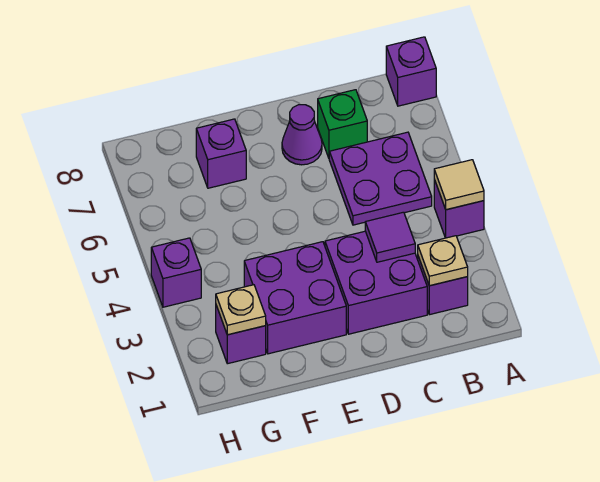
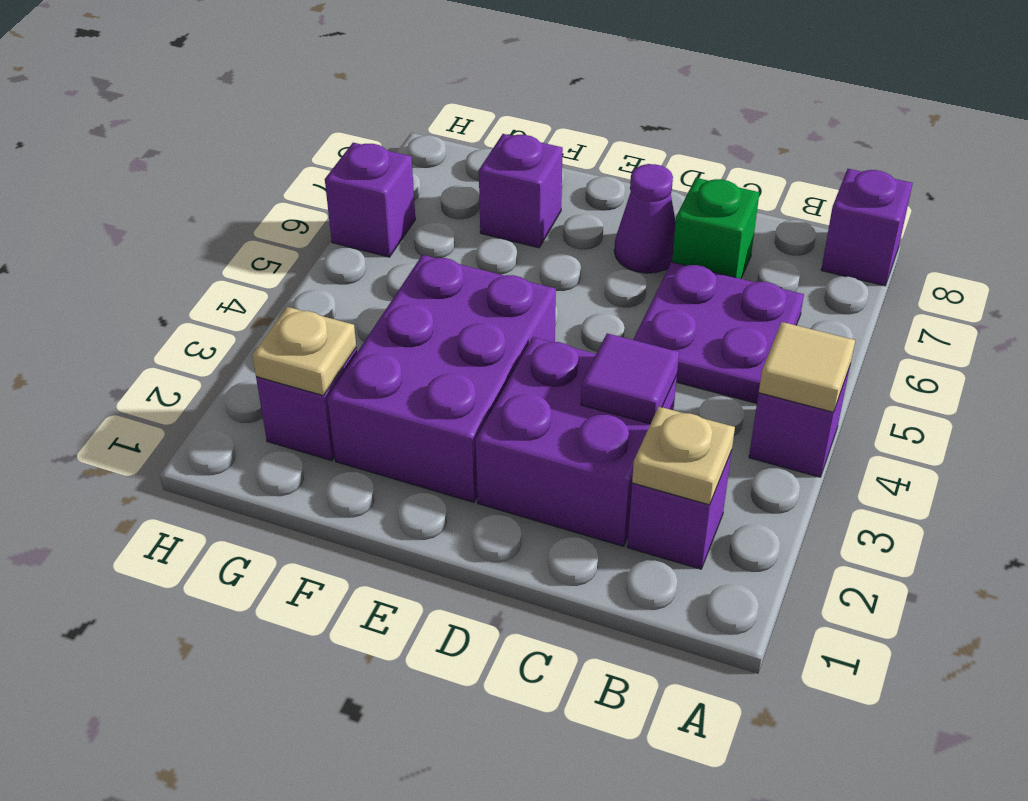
purple 2x2 brick [244,242,346,354] -> purple 2x3 brick [327,255,556,502]
purple 1x1 brick [151,238,201,307] -> purple 1x1 brick moved to [325,143,415,257]

